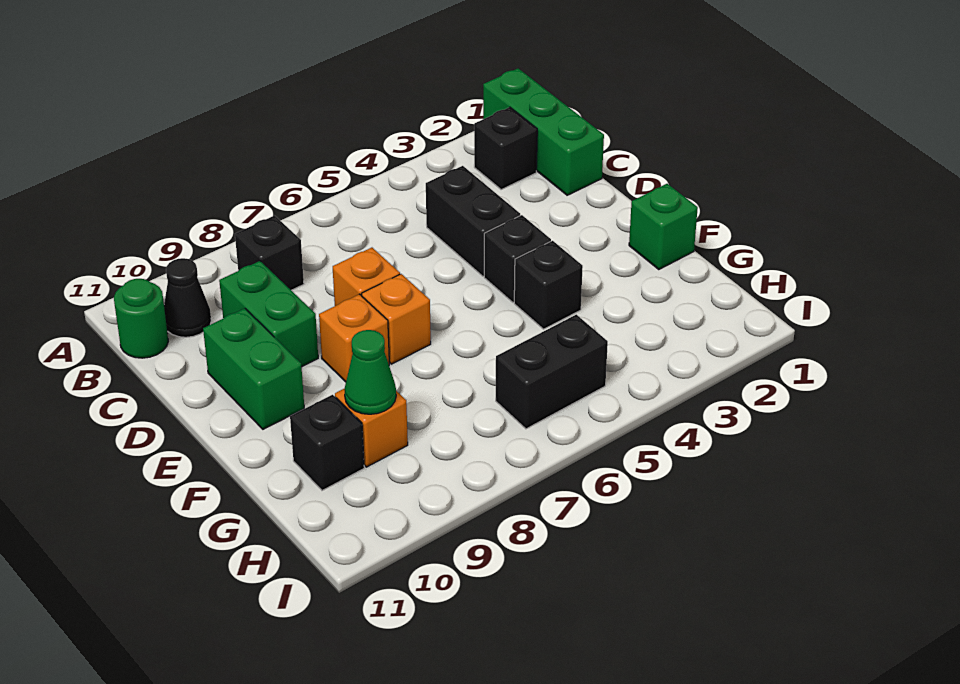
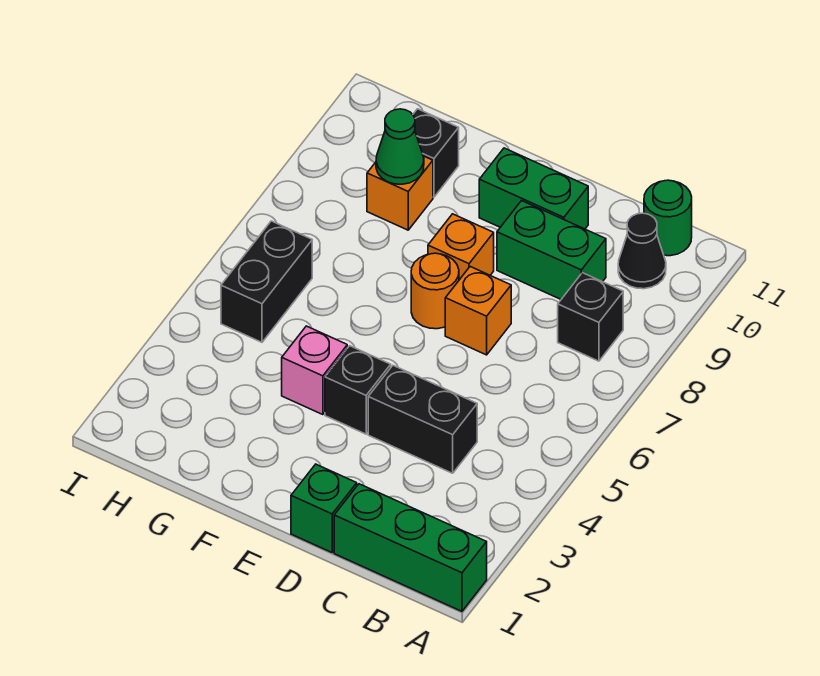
black 1x1 brick [474,107,537,189] -> none
orange 1x1 brick [362,274,431,364] -> orange 1x1 round brick [411,253,459,329]
green 1x1 brick [629,184,698,269] -> green 1x1 brick moved to [291,464,357,552]
black 1x1 brick [514,241,583,329] -> pink 1x1 brick [282,326,347,415]

